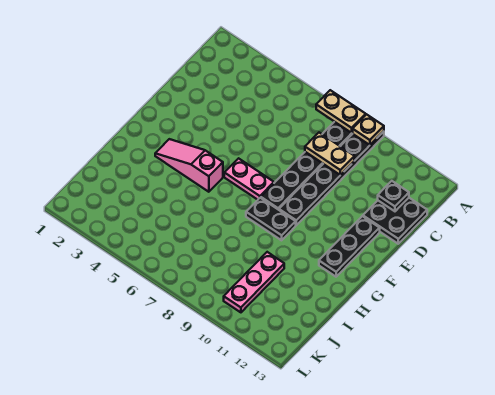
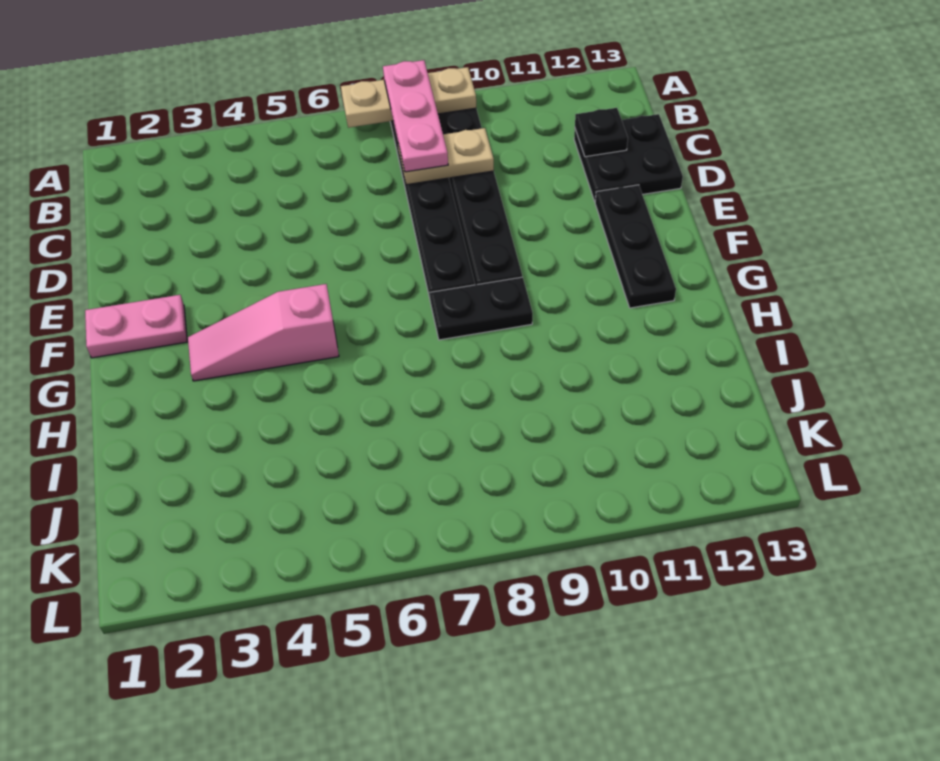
pink 1x2 plate [224,158,274,200] -> pink 1x2 plate moved to [85,295,187,358]
pink 1x3 plate [224,252,284,312] -> pink 1x3 plate moved to [383,60,448,172]

